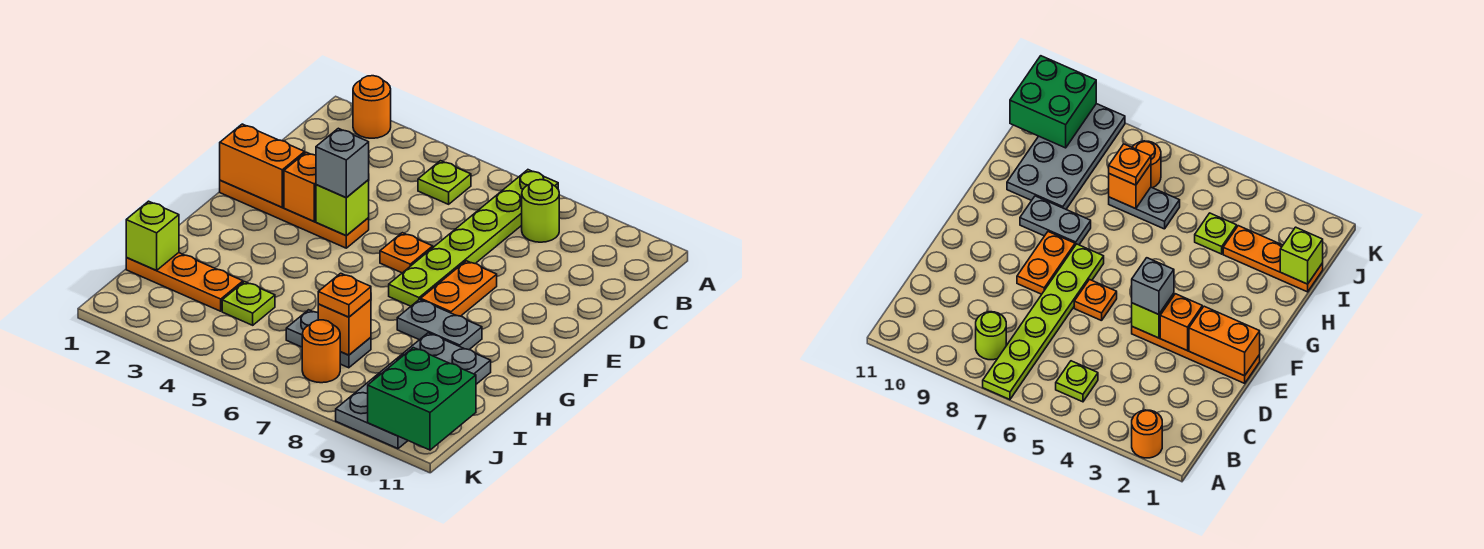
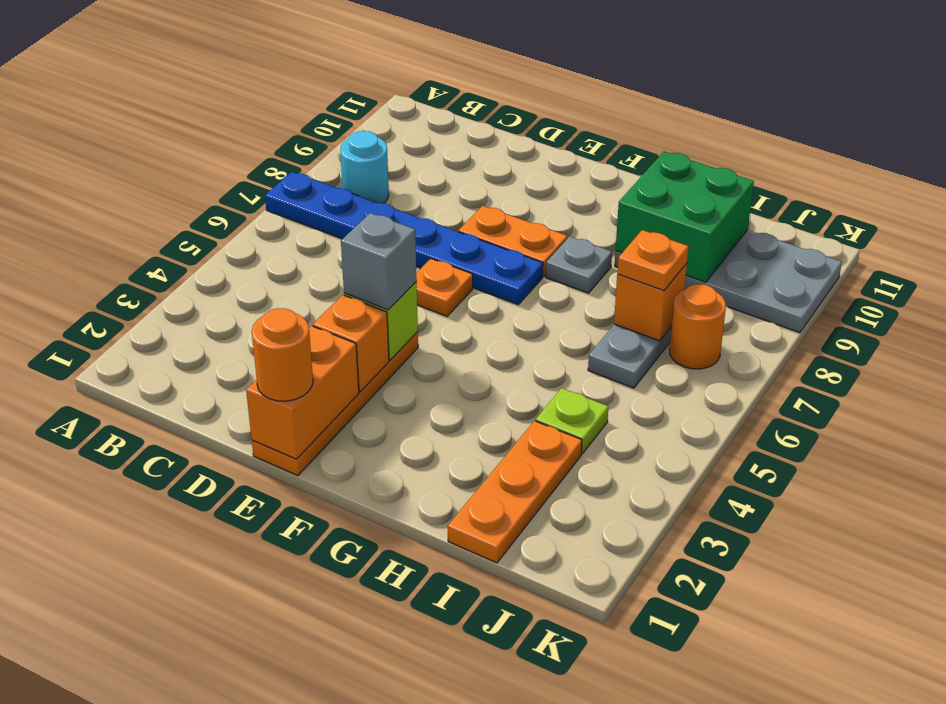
orange 1x1 round brick [353,76,391,138] -> orange 1x1 round brick moved to [252,308,313,401]
lime 1x6 plate [389,170,558,306] -> blue 1x6 plate [265,172,543,304]
lime 1x1 plate [418,161,471,204] -> none
lime 1x1 round brick [522,180,559,242] -> cyan 1x1 round brick [340,131,389,203]
grey 1x2 plate [397,299,482,350] -> grey 1x1 plate [546,236,612,293]
lime 1x1 brick [126,201,179,270] -> none
green 2x2 brick [368,348,476,450] -> green 2x2 brick moved to [616,152,754,282]

